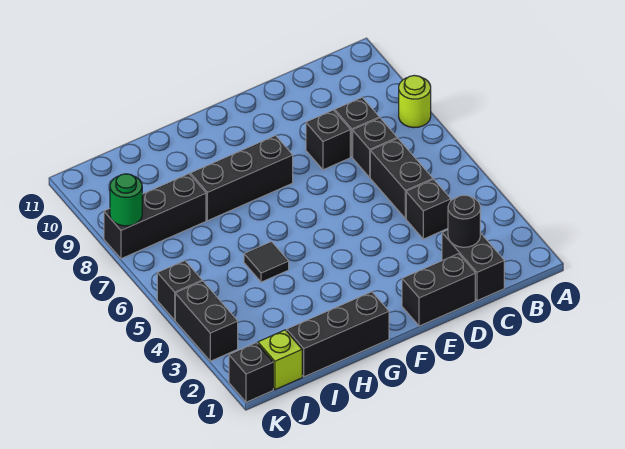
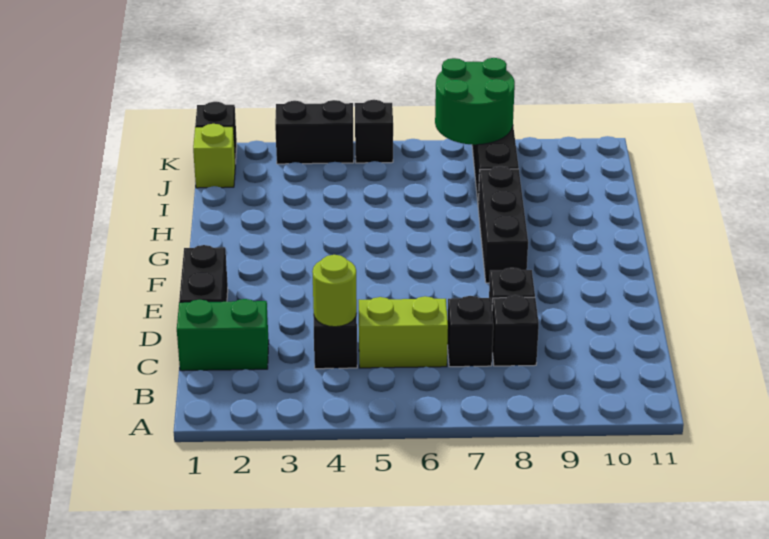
lime 1x1 round brick [399,75,431,128] -> lime 1x1 round brick moved to [312,255,357,327]
black 1x2 brick [442,230,504,301] -> green 1x2 brick [177,299,269,371]
black 1x1 round brick [448,195,480,247] -> none
black 1x2 brick [370,139,433,219] -> lime 1x2 brick [359,296,448,368]
black 1x3 brick [287,292,389,377] -> none
black 1x1 tile [244,242,289,282] -> none
green 1x1 round brick [110,174,142,226] -> green 2x2 round brick [435,58,515,145]

